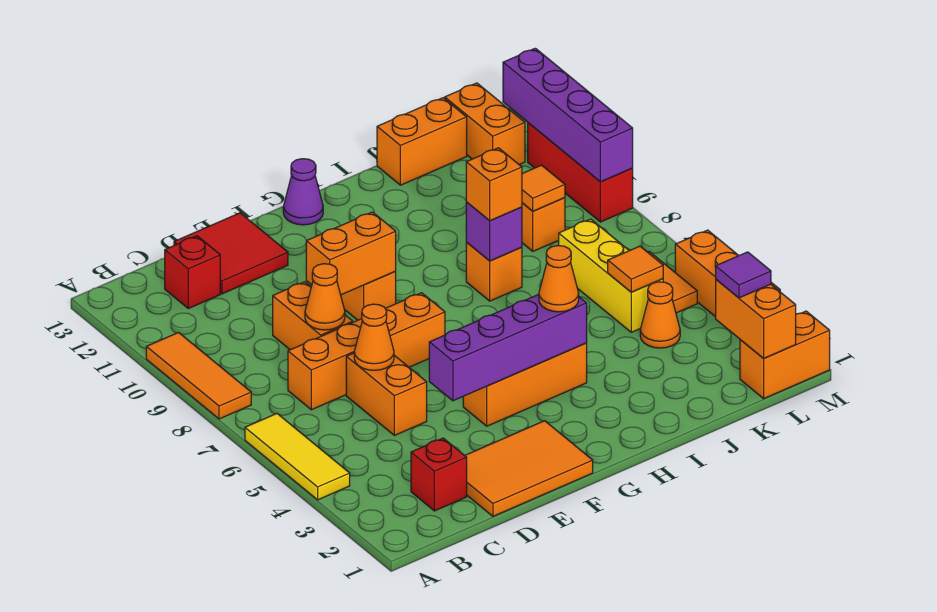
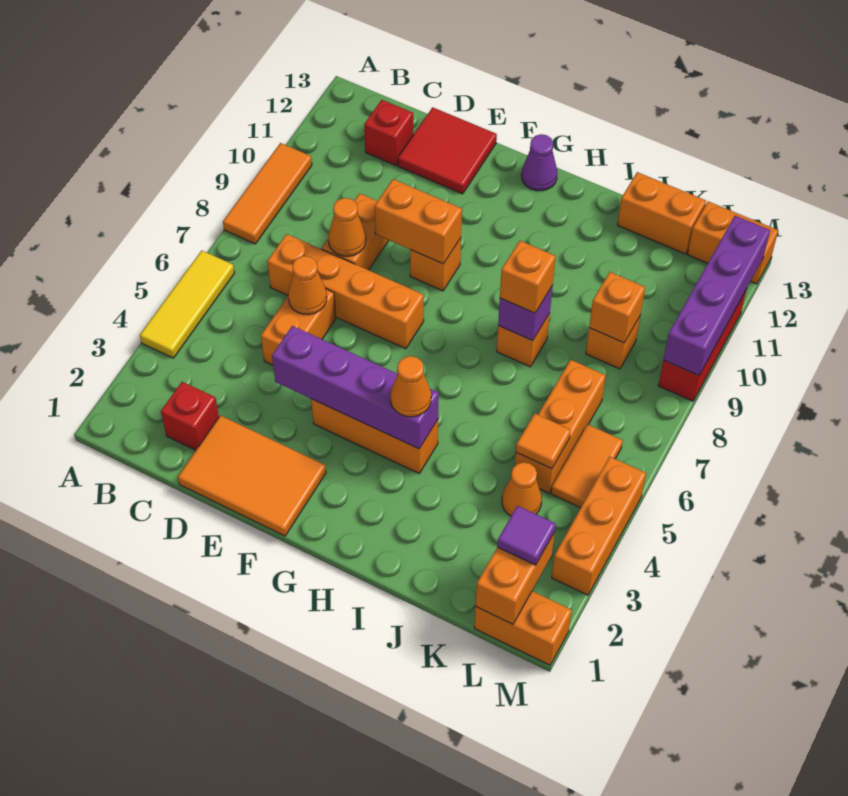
yellow 1x3 brick [559,219,663,332] -> orange 1x3 brick [515,360,606,493]
orange 1x1 tile [522,165,565,211] -> orange 1x1 brick [589,272,645,343]
orange 1x2 brick [445,83,525,165] -> orange 1x2 brick turned to [687,201,778,284]

